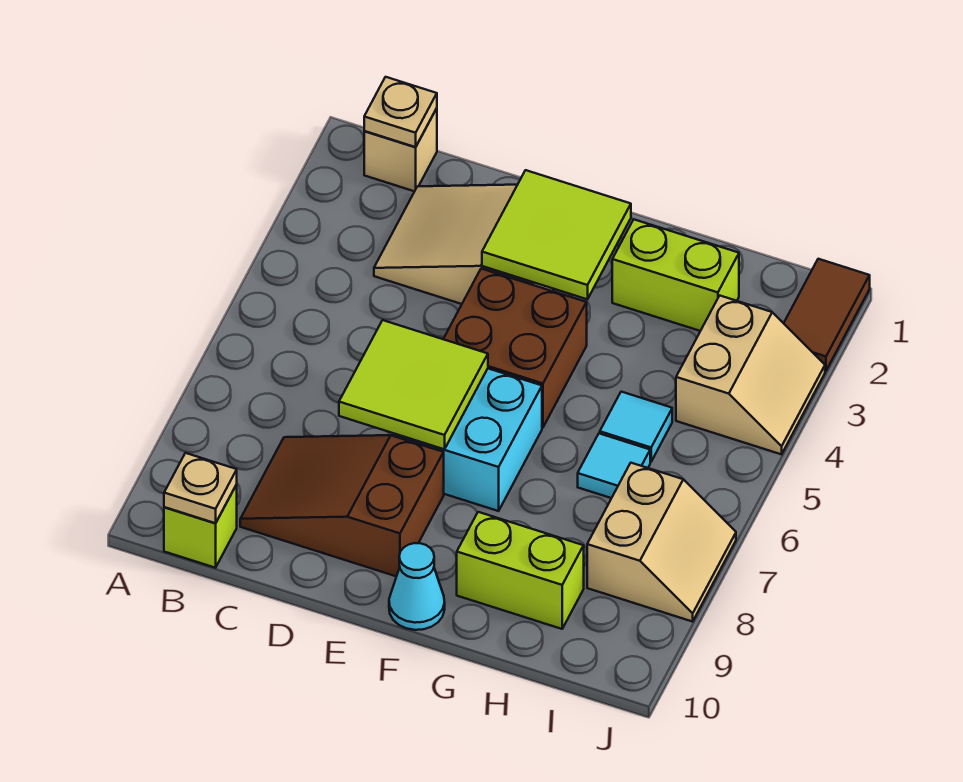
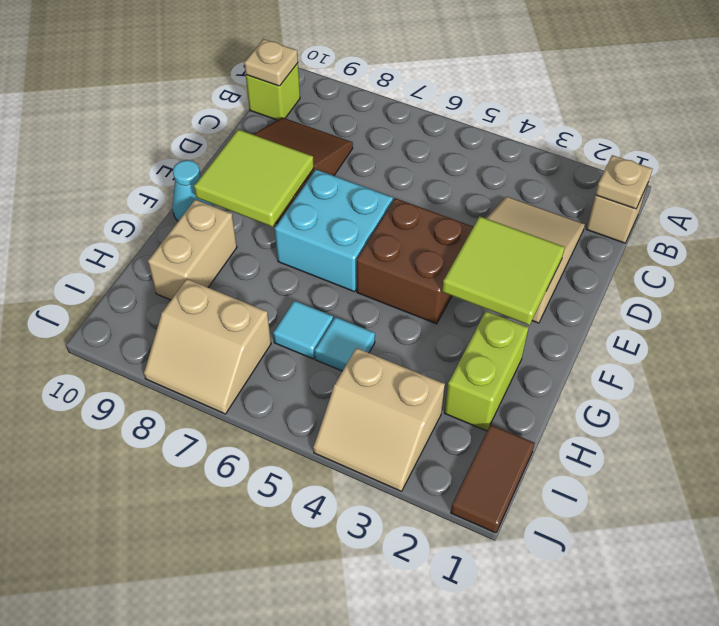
lime 2x2 tile [339,320,488,449] -> lime 2x2 tile moved to [194,129,314,227]
lime 1x2 brick [457,512,584,629] -> tan 1x2 brick [148,200,237,300]
brown 1x2 tile [784,259,870,371] -> brown 1x2 tile turned to [451,425,535,533]

